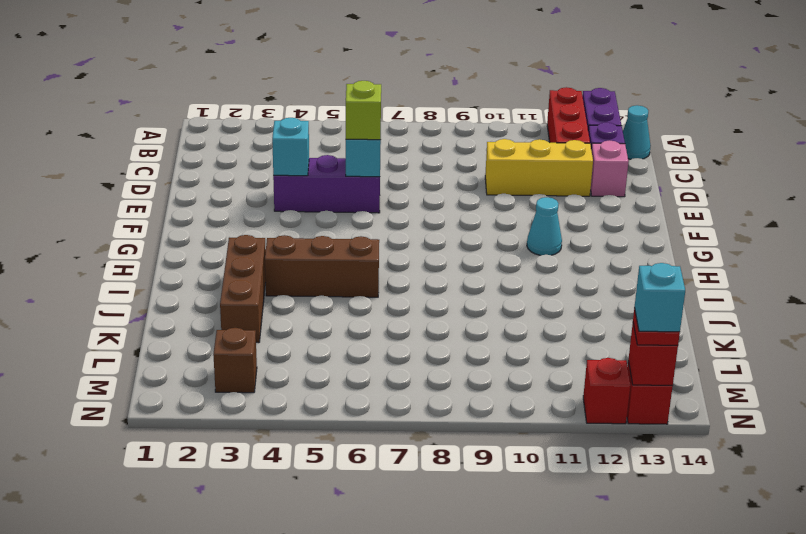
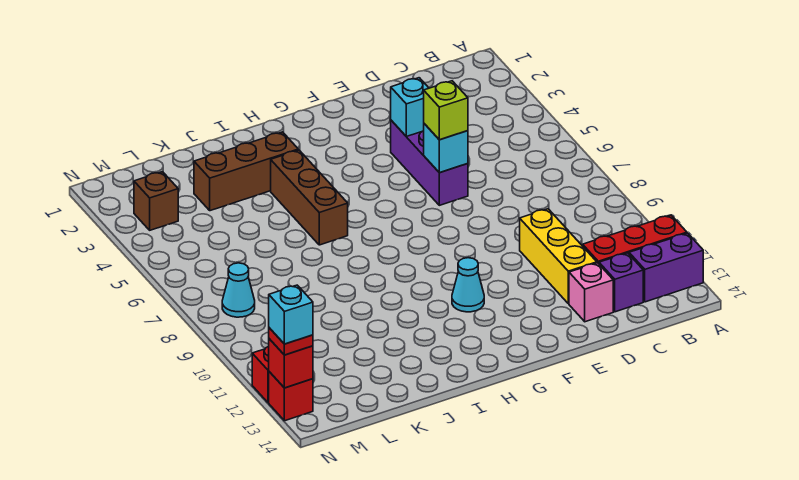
cyan 1x1 cone [623,105,651,159] -> cyan 1x1 cone moved to [222,263,255,317]

